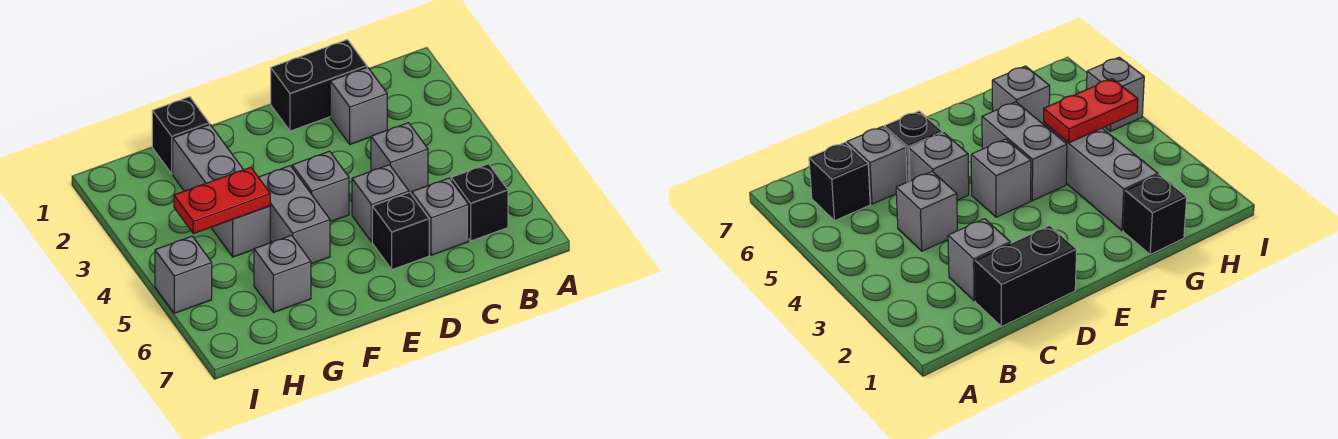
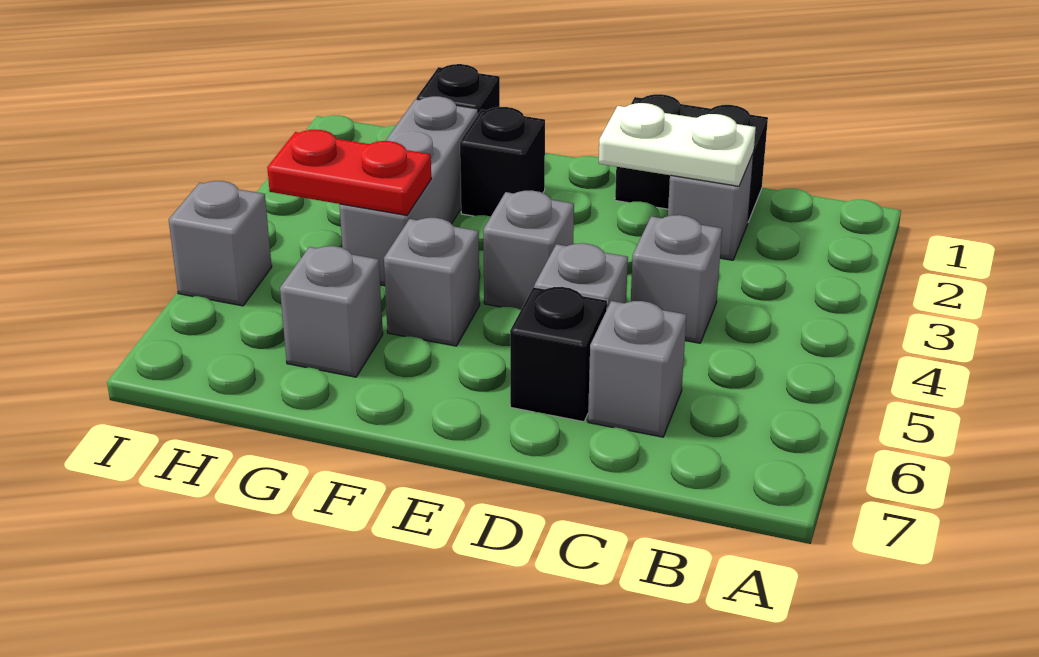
black 1x1 brick [451,164,508,241] -> black 1x1 brick moved to [460,107,545,216]
none -> white 1x2 plate [599,103,756,186]
grey 1x2 brick [259,166,330,264] -> grey 1x1 brick [384,218,480,346]

